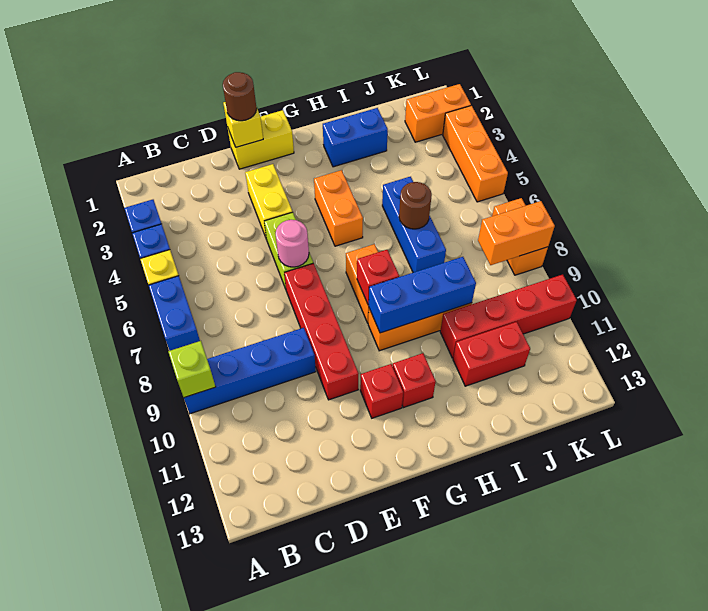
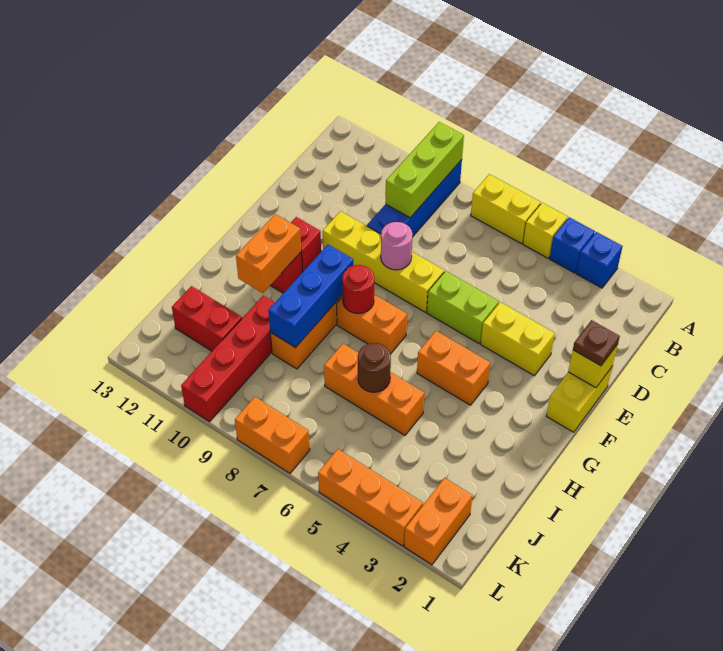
blue 1x2 brick [149,276,200,351] -> yellow 1x2 brick [471,174,541,244]
lime 1x1 brick [168,341,216,398] -> lime 1x3 brick [385,122,464,218]
brown 1x1 round brick [223,72,257,121] -> brown 1x1 plate [573,320,620,366]
pink 1x1 round brick [275,220,309,267] -> pink 1x1 round brick moved to [381,222,412,270]
red 1x4 brick [284,263,359,400] -> yellow 1x4 brick [323,211,444,312]
red 1x1 brick [357,250,399,305] -> red 1x1 round brick [342,265,374,314]
blue 1x2 brick [323,108,388,167] -> none
blue 1x3 brick [382,177,446,273] -> orange 1x3 brick [324,344,425,435]
red 1x2 brick [453,322,530,386] -> red 1x2 brick turned to [172,286,242,351]
orange 1x2 brick [478,201,555,265] -> orange 1x2 brick moved to [236,214,301,293]

